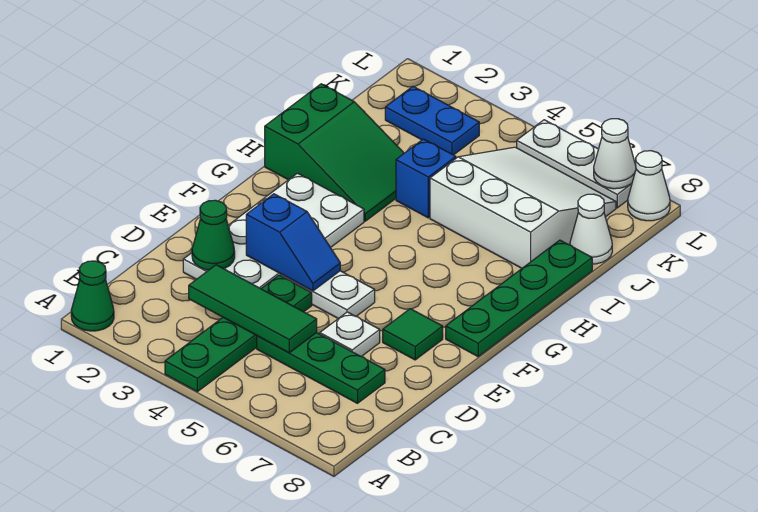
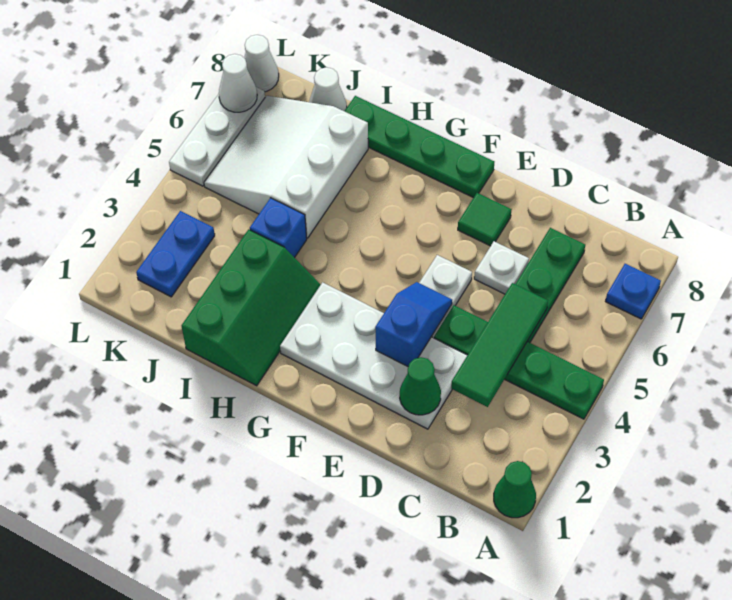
none -> blue 1x1 plate [605,264,661,319]
green 2x3 slope [265,84,404,221] -> green 2x3 slope turned to [182,229,321,386]

